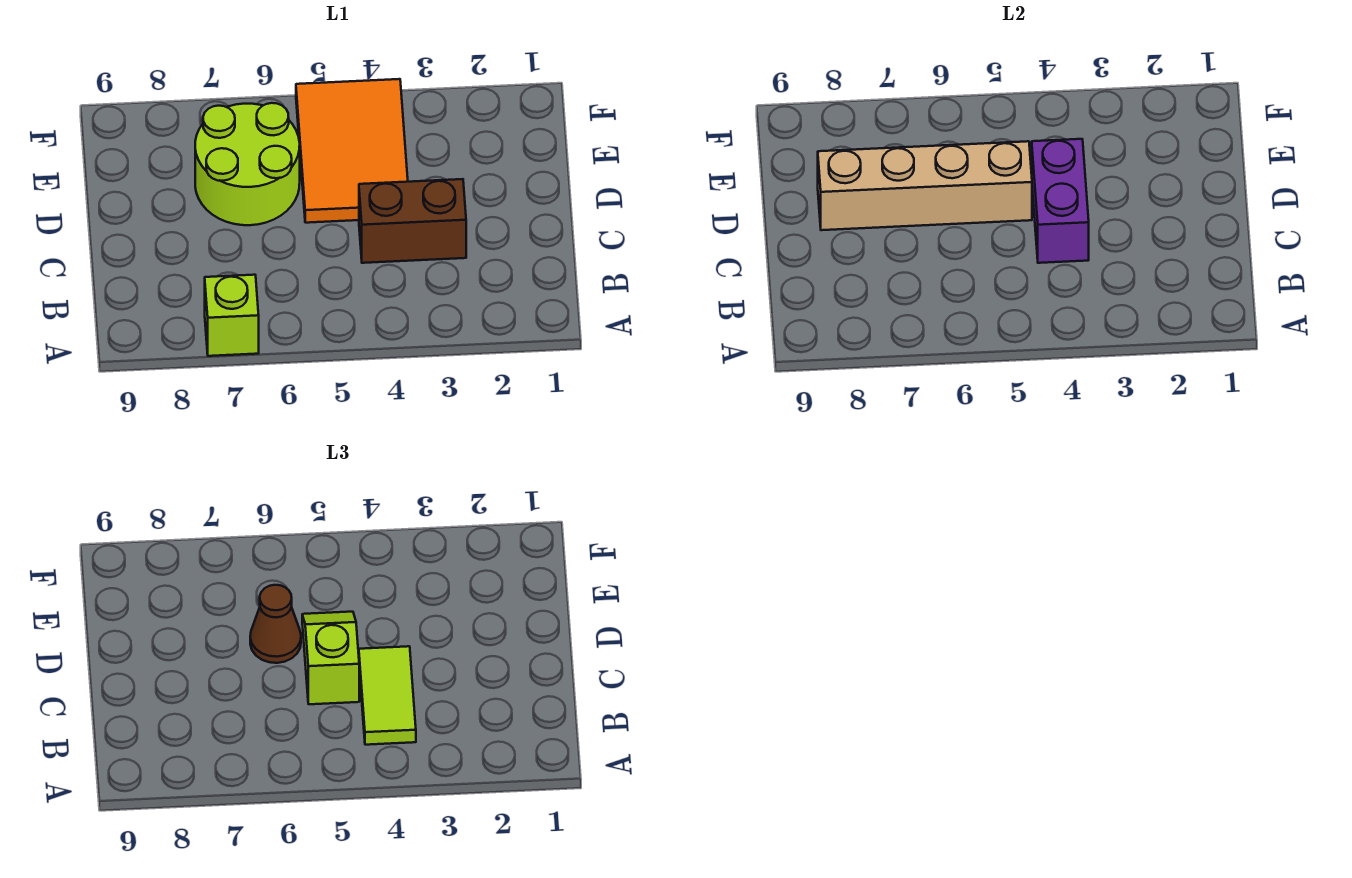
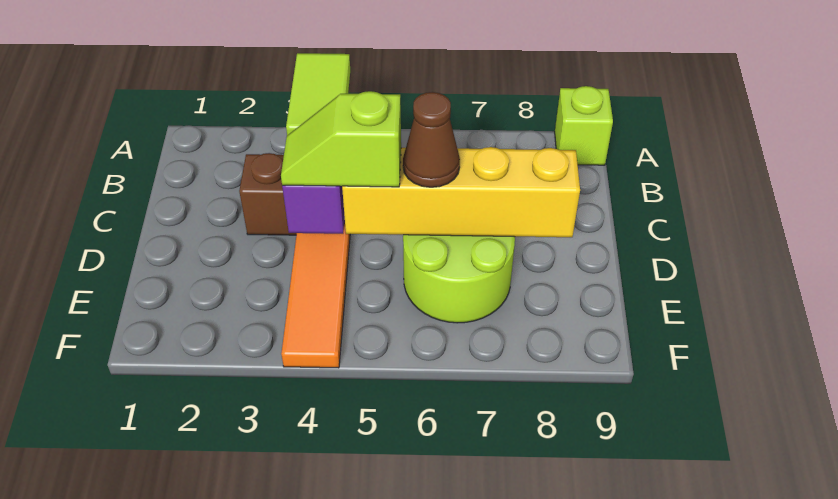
lime 1x1 brick [205,275,259,356] -> lime 1x1 brick moved to [555,86,613,165]
lime 1x2 slope [302,612,359,704] -> lime 1x2 slope turned to [281,91,401,187]
orange 2x3 tile [296,79,408,223] -> orange 1x3 tile [281,224,350,368]
tan 1x4 brick [818,141,1032,230] -> yellow 1x4 brick [342,147,580,237]

